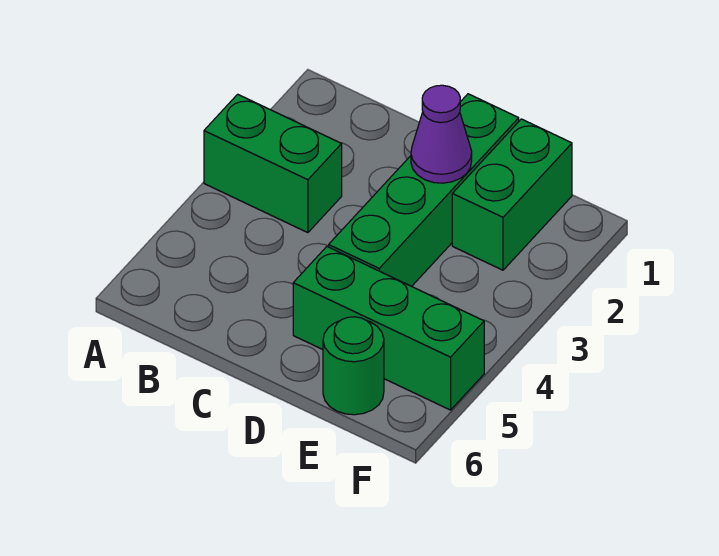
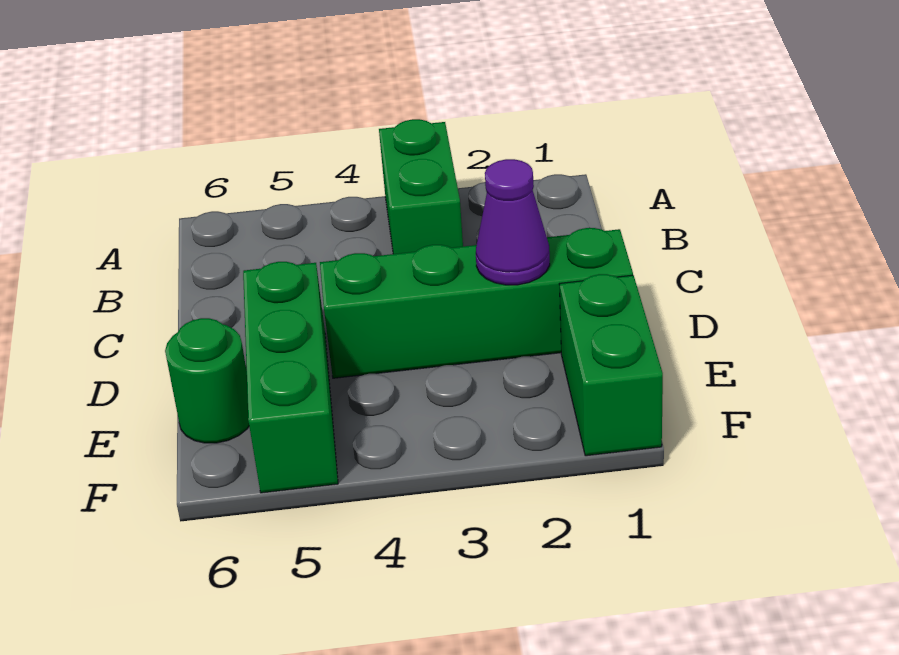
green 1x2 brick [452,119,572,270] -> green 1x2 brick turned to [559,274,663,456]

